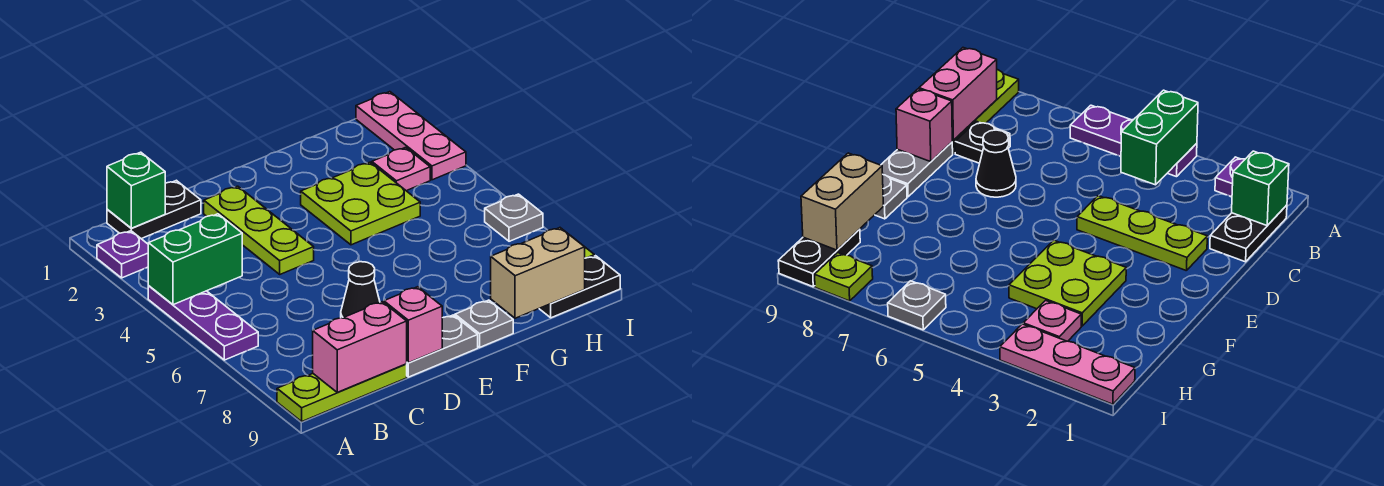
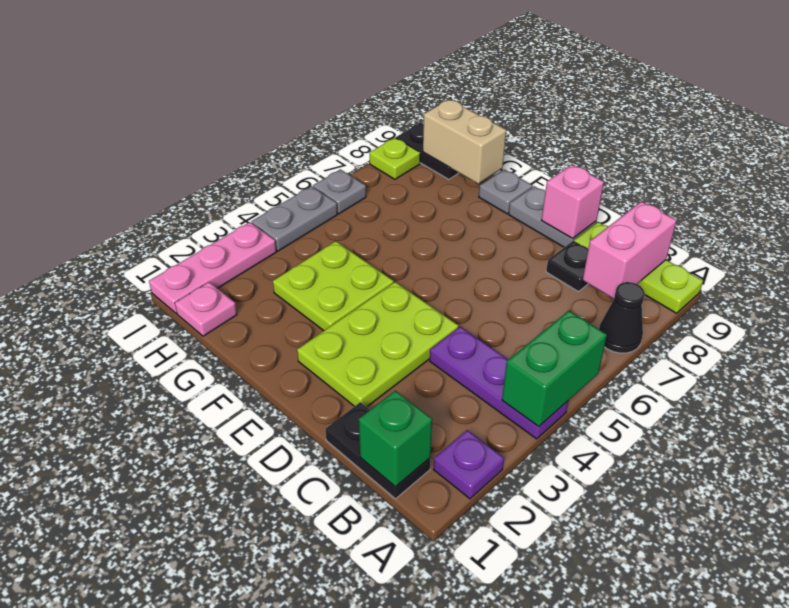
purple 1x3 plate [148,286,258,360] -> purple 1x3 plate turned to [430,327,568,439]
green 1x2 brick [148,214,242,305] -> green 1x2 brick turned to [502,311,607,427]
pink 1x2 brick [313,302,407,392] -> pink 1x2 brick turned to [583,201,677,299]
lime 1x3 plate [204,186,314,274] -> lime 2x3 plate [297,282,458,407]
black 1x1 cone [341,262,380,318] -> black 1x1 cone moved to [599,282,645,353]
pink 1x1 plate [372,147,430,191] -> pink 1x1 plate moved to [175,282,237,336]
none -> grey 1x2 plate [251,186,337,251]

